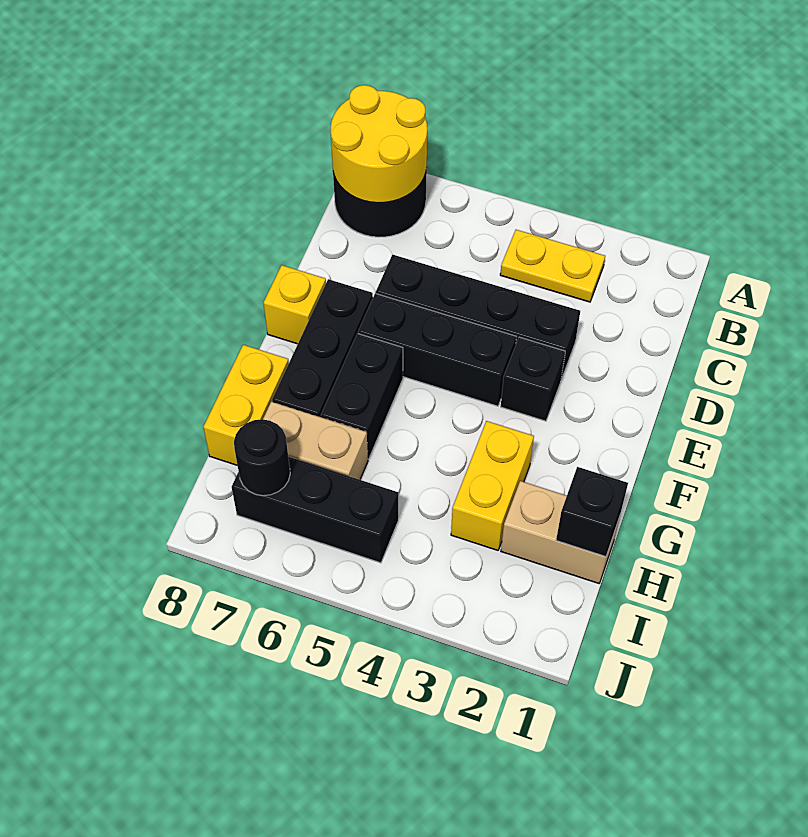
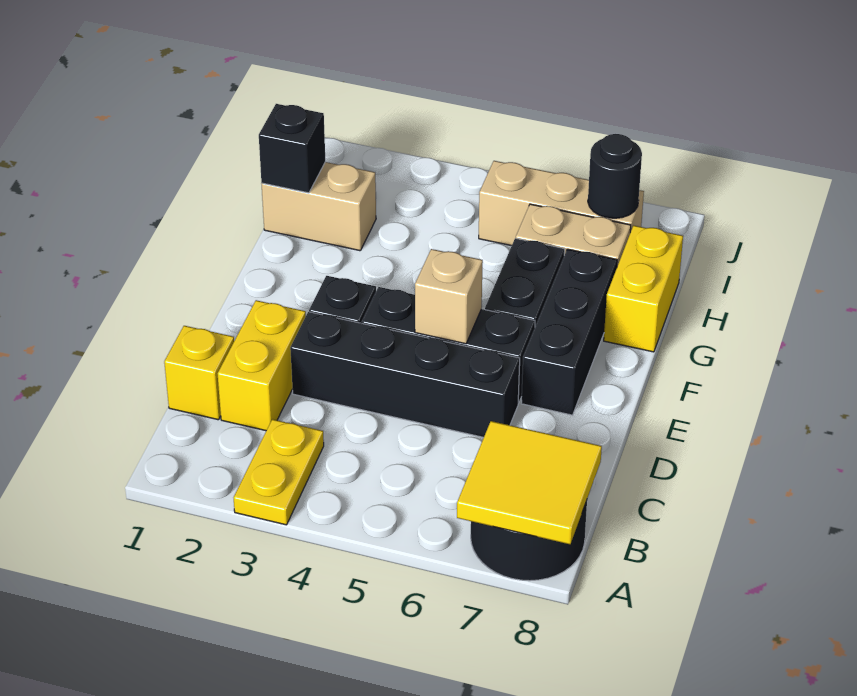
yellow 2x2 round brick [331,85,427,203] -> yellow 2x2 tile [457,421,602,544]
yellow 1x2 plate [500,230,605,302] -> yellow 1x2 plate turned to [234,419,324,525]
none -> tan 1x1 brick [415,249,483,344]
yellow 1x1 brick [263,265,326,344] -> yellow 1x1 brick moved to [164,326,234,420]
yellow 1x2 brick [451,421,534,550] -> yellow 1x2 brick moved to [218,300,306,431]
black 1x3 brick [232,457,398,563] -> tan 1x3 brick [479,161,644,246]

